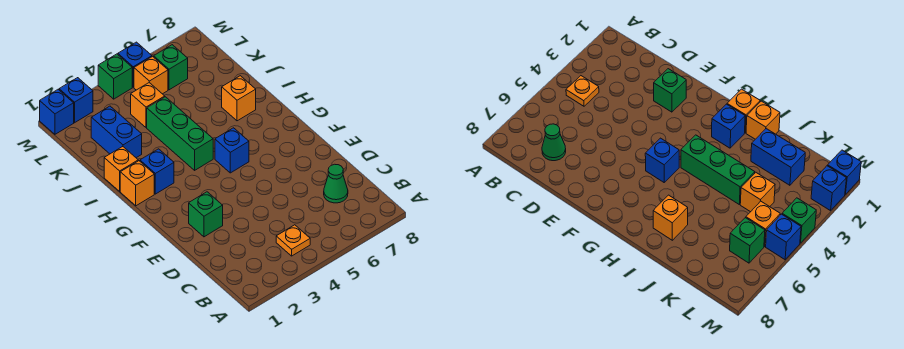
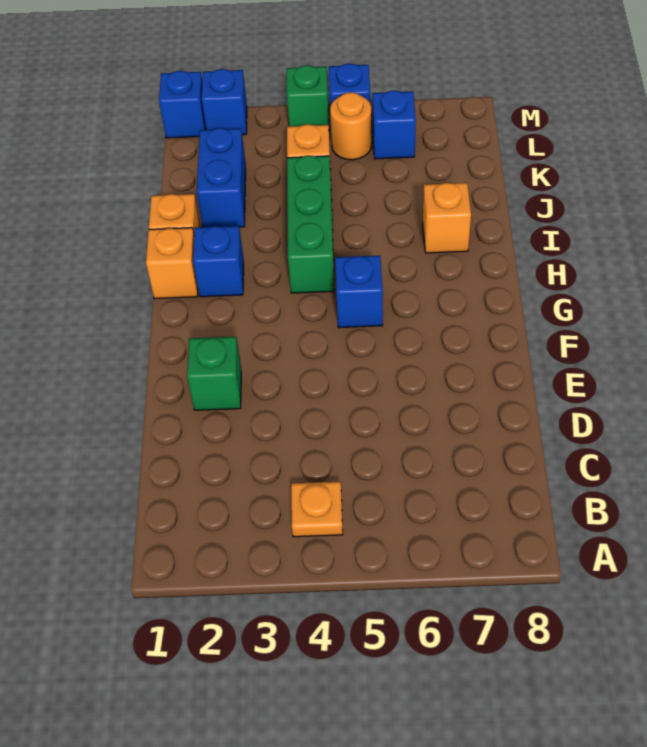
green 1x1 cone [324,164,348,203] -> none
orange 1x1 brick [134,56,168,94] -> orange 1x1 round brick [330,92,372,160]
green 1x1 brick [154,45,188,90] -> blue 1x1 brick [372,91,416,159]

